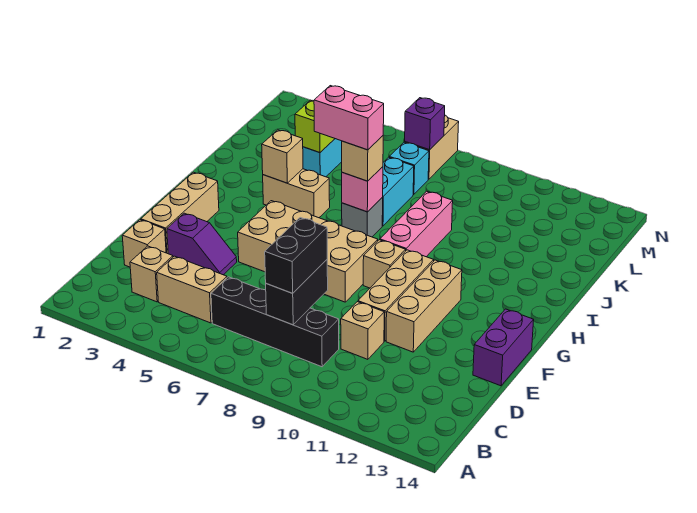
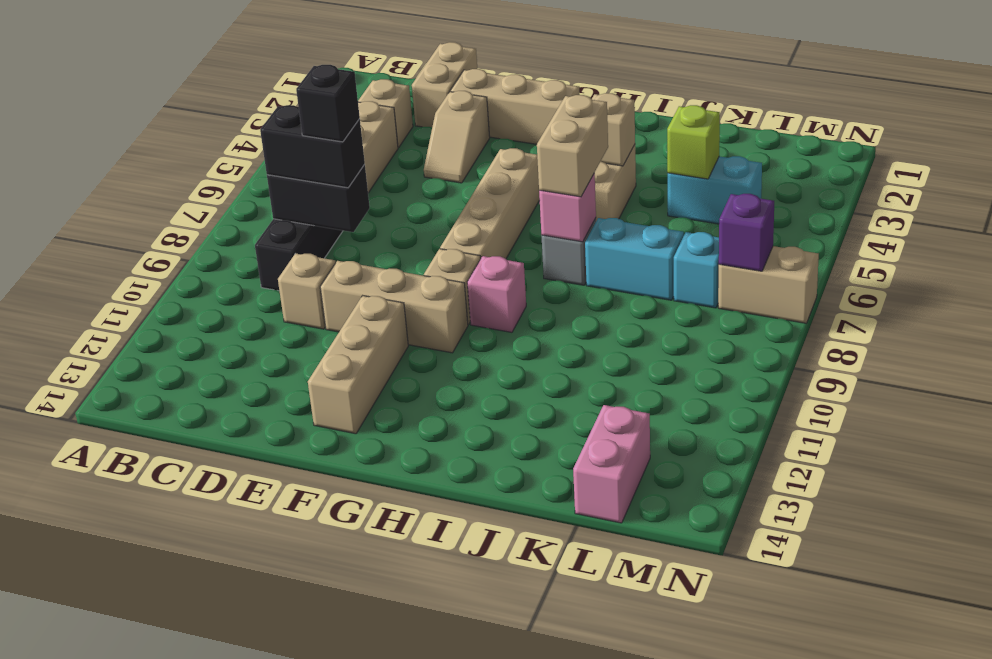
tan 1x1 brick [122,220,166,267] -> tan 1x2 brick [412,42,477,127]
none -> black 1x1 brick [296,65,360,142]
purple 1x2 slope [167,213,237,275] -> tan 1x2 slope [424,91,490,183]
tan 1x3 brick [386,260,462,352] -> tan 1x3 brick turned to [308,296,408,434]
purple 1x2 brick [473,309,534,386] -> none
tan 2x4 brick [238,201,378,302] -> tan 1x4 brick [440,148,540,258]
pink 1x3 brick [380,191,453,257] -> pink 1x1 brick [467,256,526,332]
pink 1x2 brick [314,86,384,150] -> pink 1x2 brick moved to [573,405,650,523]
tan 1x1 brick [342,136,383,181] -> tan 1x2 brick [537,95,608,197]

